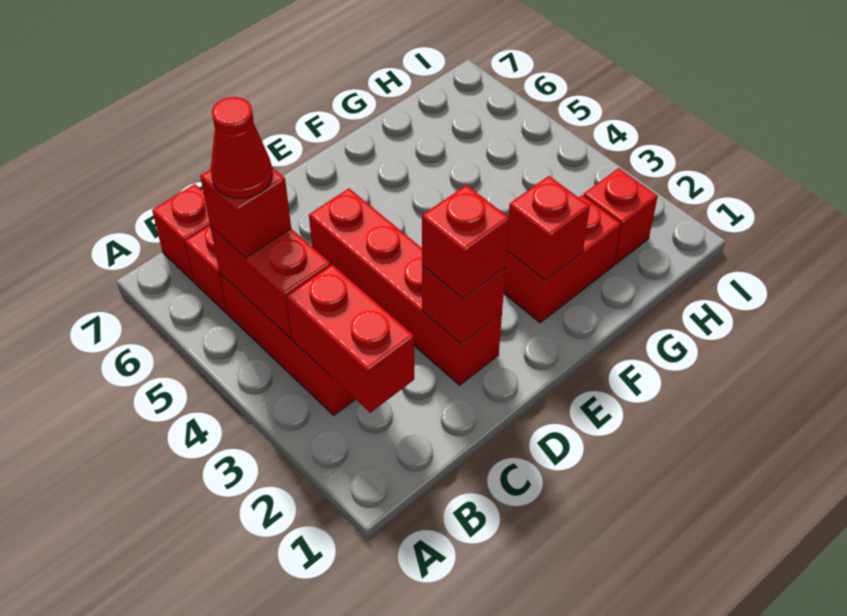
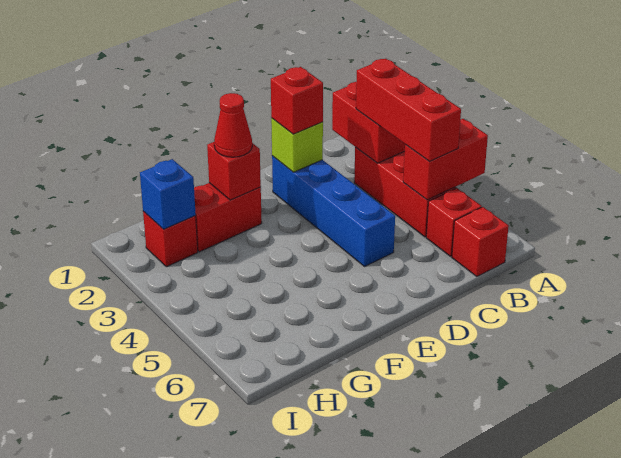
red 1x2 brick [210,227,331,339] -> red 1x2 brick turned to [403,119,488,200]
red 1x1 brick [200,167,291,258] -> red 1x3 brick [356,59,461,161]
red 1x1 cone [210,97,273,198] -> red 1x1 cone moved to [214,93,252,157]
red 1x4 brick [309,188,502,385] -> blue 1x4 brick [272,156,395,266]
red 1x1 brick [422,265,506,344] -> lime 1x1 brick [271,118,323,172]
none -> blue 1x1 brick [140,159,196,229]

